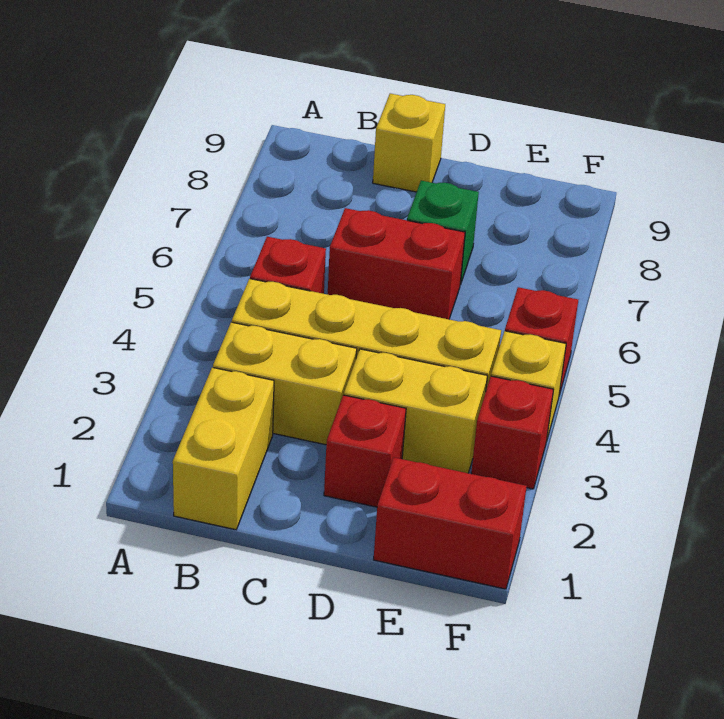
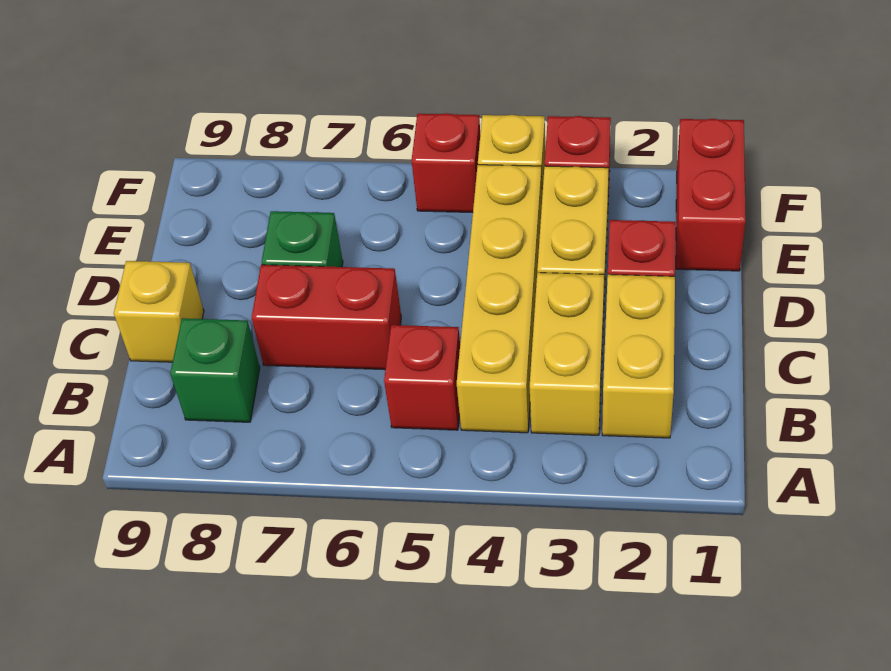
yellow 1x2 brick [173,367,274,530] -> yellow 1x2 brick turned to [602,275,675,438]
none -> green 1x1 brick [170,318,260,422]
red 1x2 brick [328,208,465,319] -> red 1x2 brick turned to [252,265,401,370]

